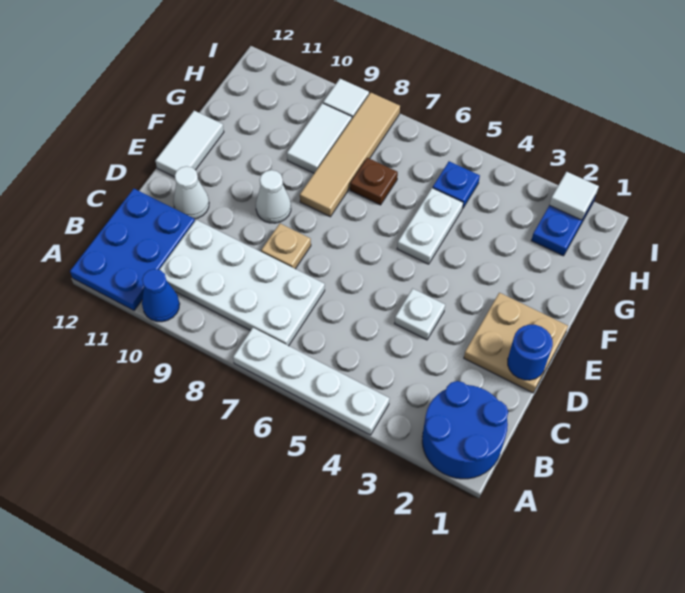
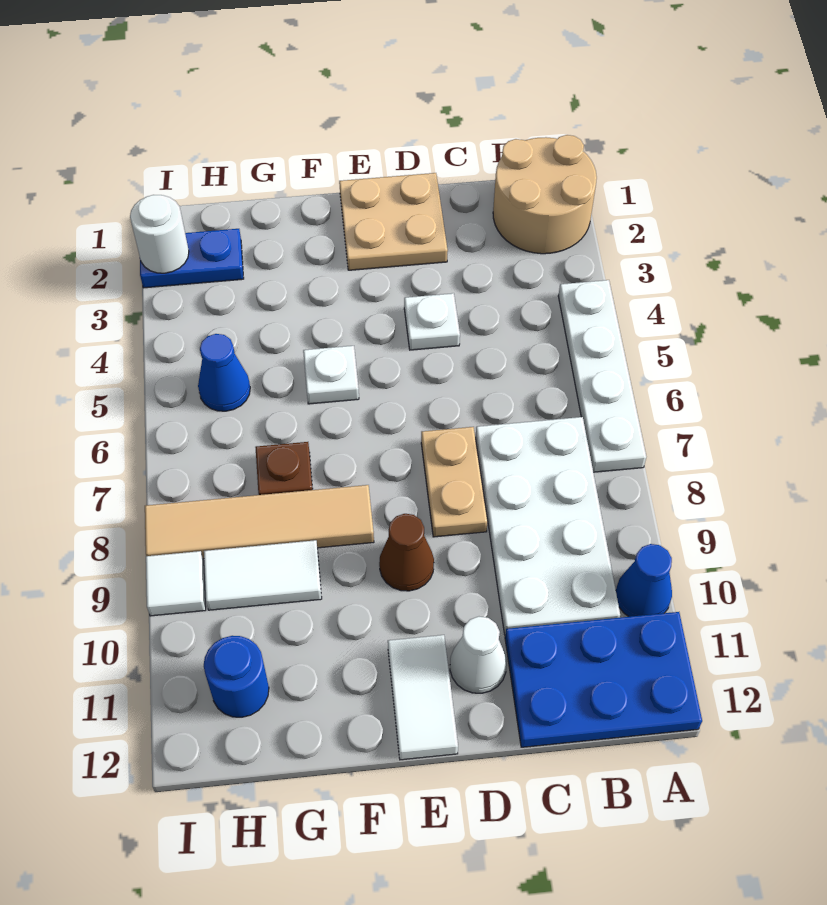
blue 2x2 round brick [422,381,508,479] -> tan 2x2 round brick [493,135,597,254]
blue 1x1 round brick [508,325,553,380] -> blue 1x1 round brick moved to [204,636,269,717]
tan 1x1 plate [261,224,311,269] -> tan 1x2 plate [421,427,488,537]
white 1x1 cone [256,170,291,223] -> brown 1x1 cone [379,514,434,591]
white 1x2 tile [155,111,224,177] -> white 1x2 tile turned to [388,635,458,760]
white 1x2 plate [397,188,463,264] -> white 1x1 plate [303,346,359,404]
blue 1x1 plate [433,161,480,209] -> blue 1x1 cone [198,334,250,411]
white 1x1 tile [549,172,599,220] -> white 1x1 round brick [130,195,189,273]

